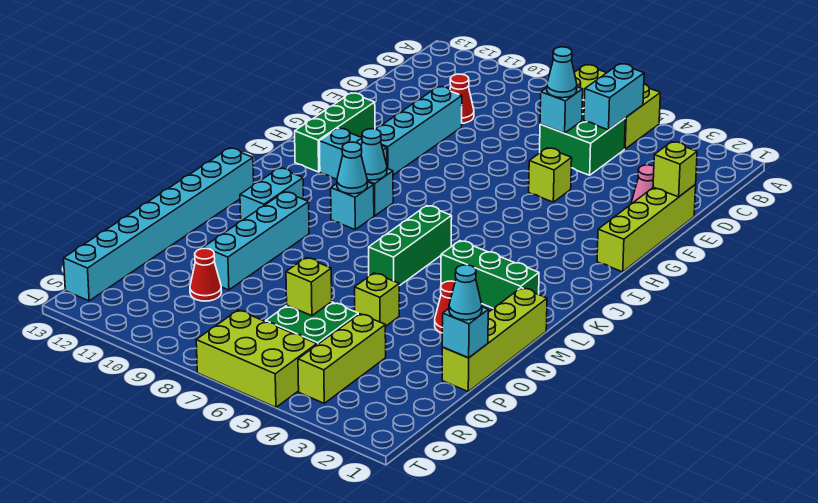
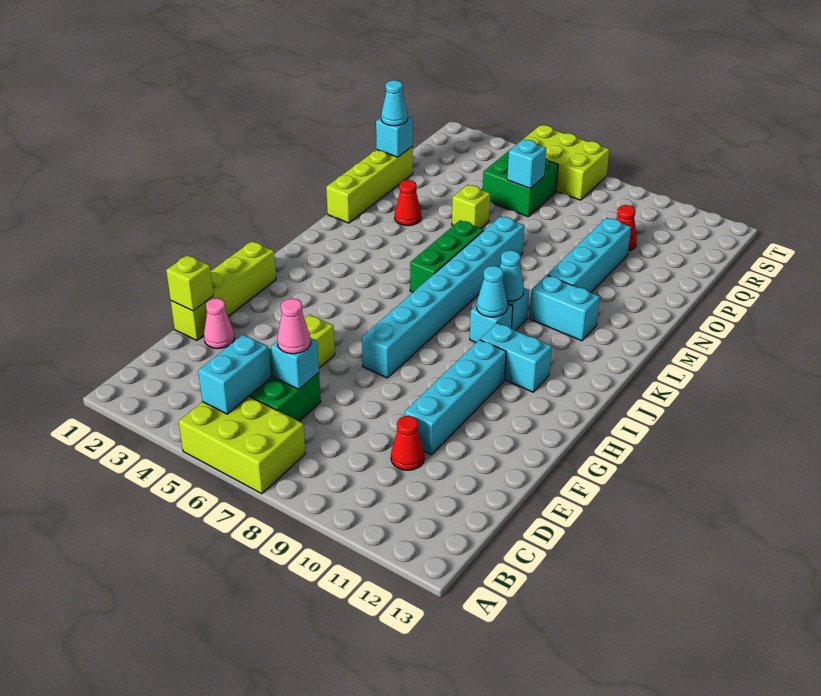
cyan 1x1 cone [547,47,577,98] -> pink 1x1 cone [277,298,311,354]
green 1x3 brick [295,93,375,172] -> none
green 1x3 brick [441,241,539,308] -> none
cyan 1x2 brick [240,168,304,221] -> cyan 1x2 brick turned to [529,275,600,341]
cyan 1x8 brick [64,148,254,301] -> cyan 1x8 brick moved to [362,216,524,378]
lime 1x3 brick [298,314,386,403] -> none
lime 1x1 brick [286,258,332,316] -> cyan 1x1 brick [507,139,546,188]

